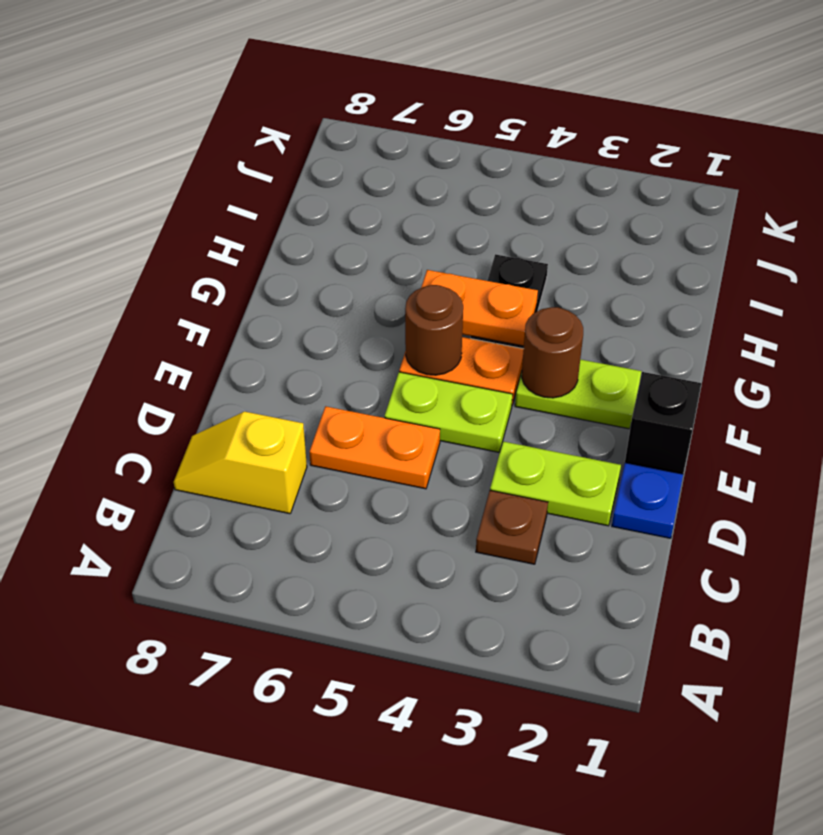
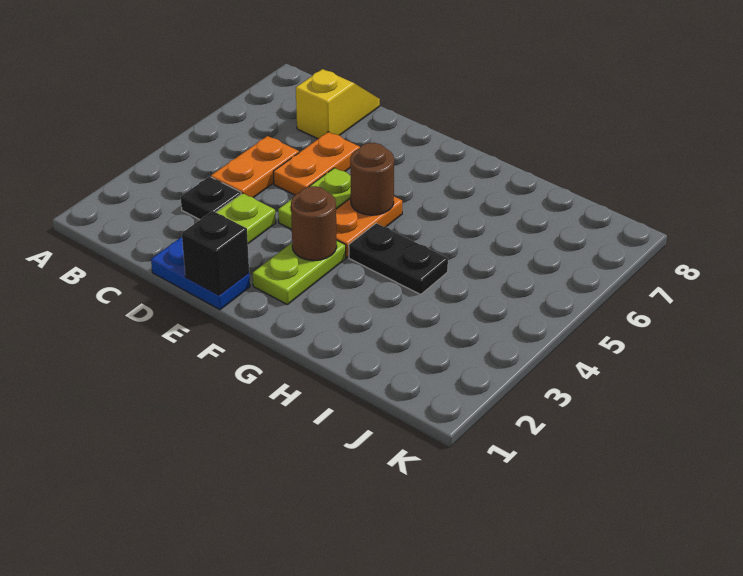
brown 1x1 plate [476,490,548,564] -> black 1x1 plate [181,177,241,220]
orange 1x2 plate [421,270,538,346] -> orange 1x2 plate moved to [211,136,299,198]

